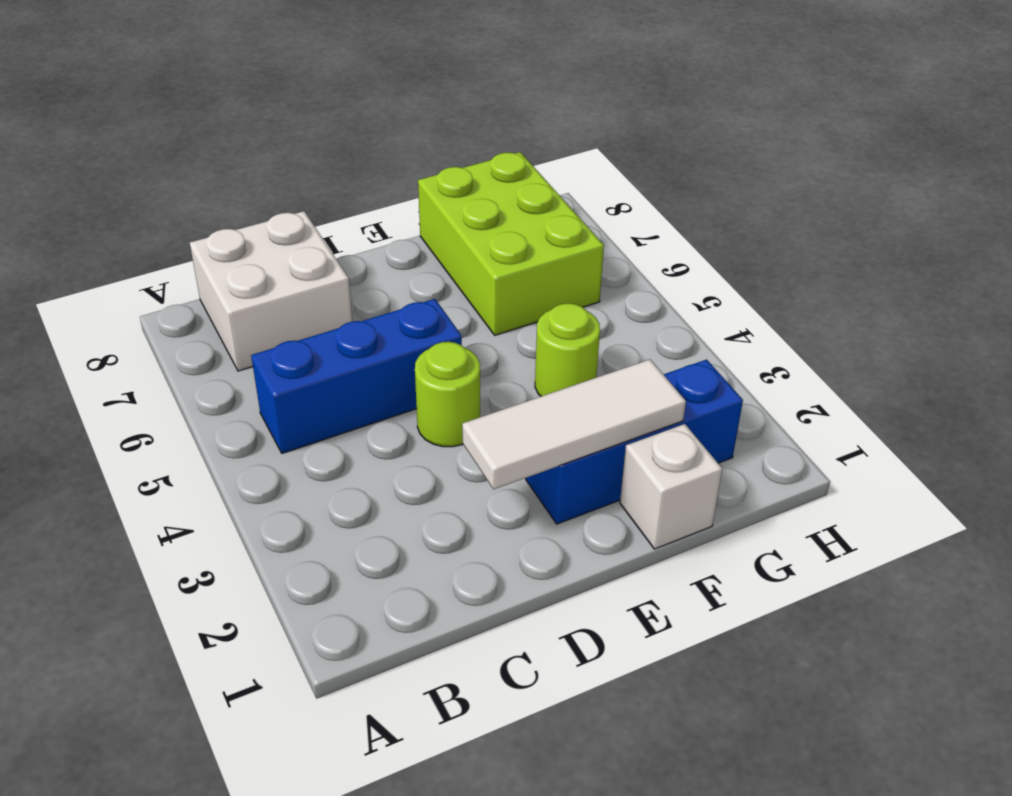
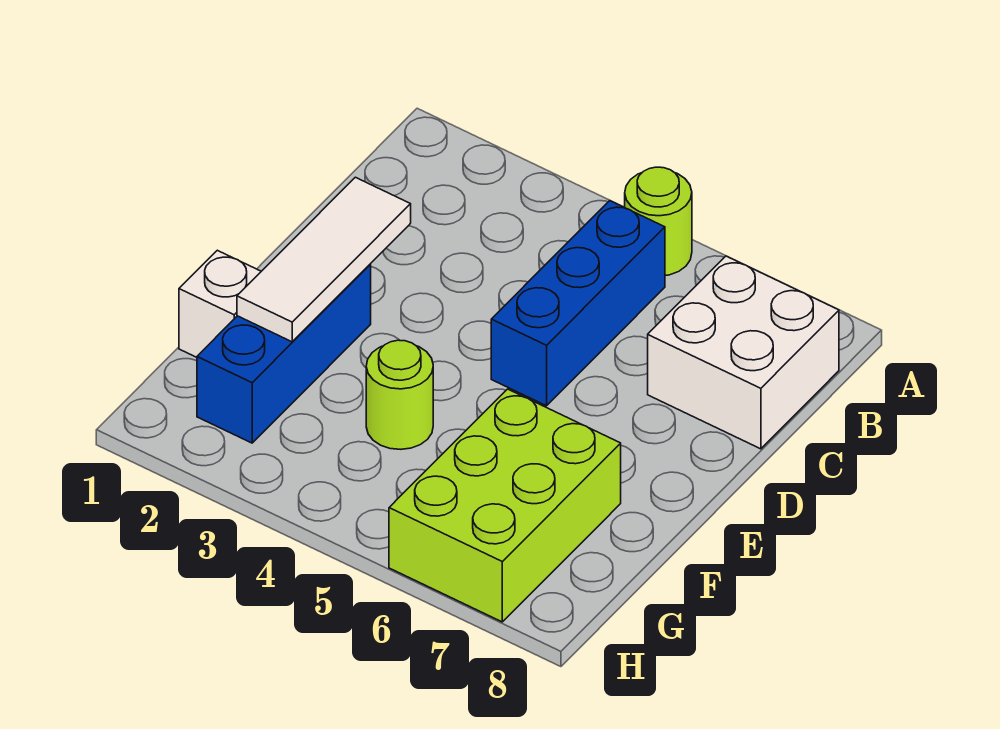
lime 1x1 round brick [415,342,480,447] -> lime 1x1 round brick moved to [625,167,692,276]
lime 2x3 brick [418,152,604,335] -> lime 2x3 brick turned to [389,389,621,622]

